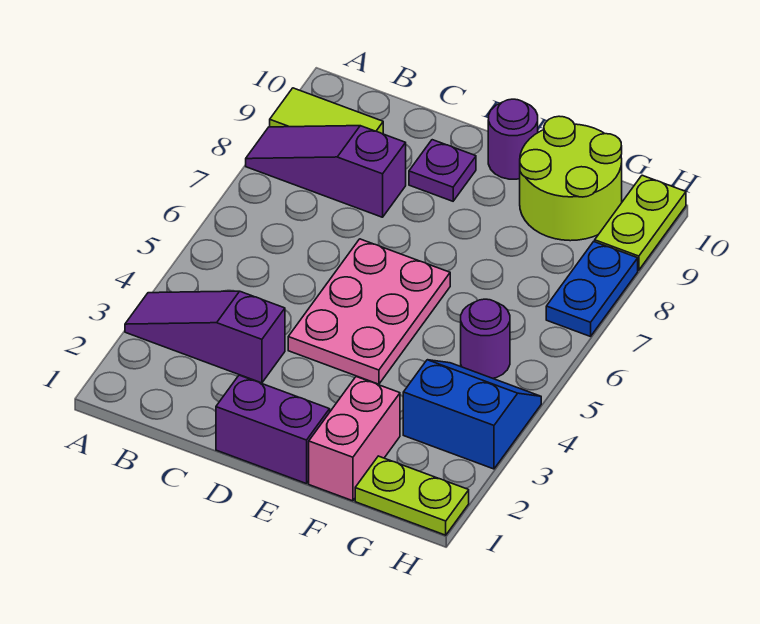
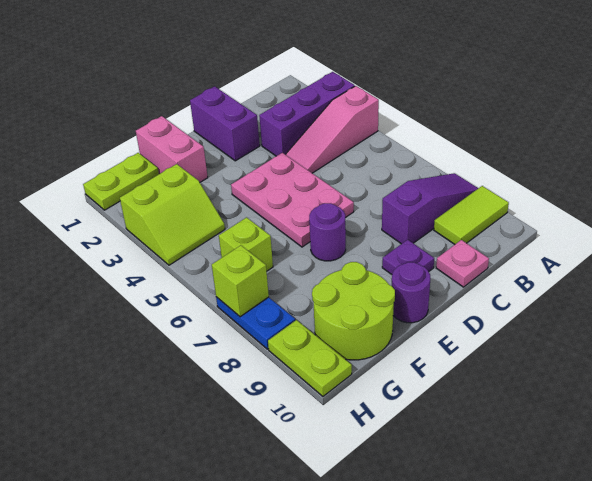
purple 1x3 slope [125,291,285,383] -> purple 1x3 brick [259,72,355,156]
none -> pink 1x3 slope [285,86,379,173]
none -> pink 1x1 plate [436,240,489,287]
purple 1x2 brick [216,375,330,484] -> purple 1x2 brick turned to [190,86,260,161]
blue 2x2 slope [403,360,541,469] -> lime 2x2 slope [120,164,225,265]
purple 1x1 round brick [461,299,510,378] -> purple 1x1 round brick moved to [309,203,346,261]
none -> lime 1x1 brick [219,217,273,271]
none -> lime 1x1 brick [212,245,269,317]

